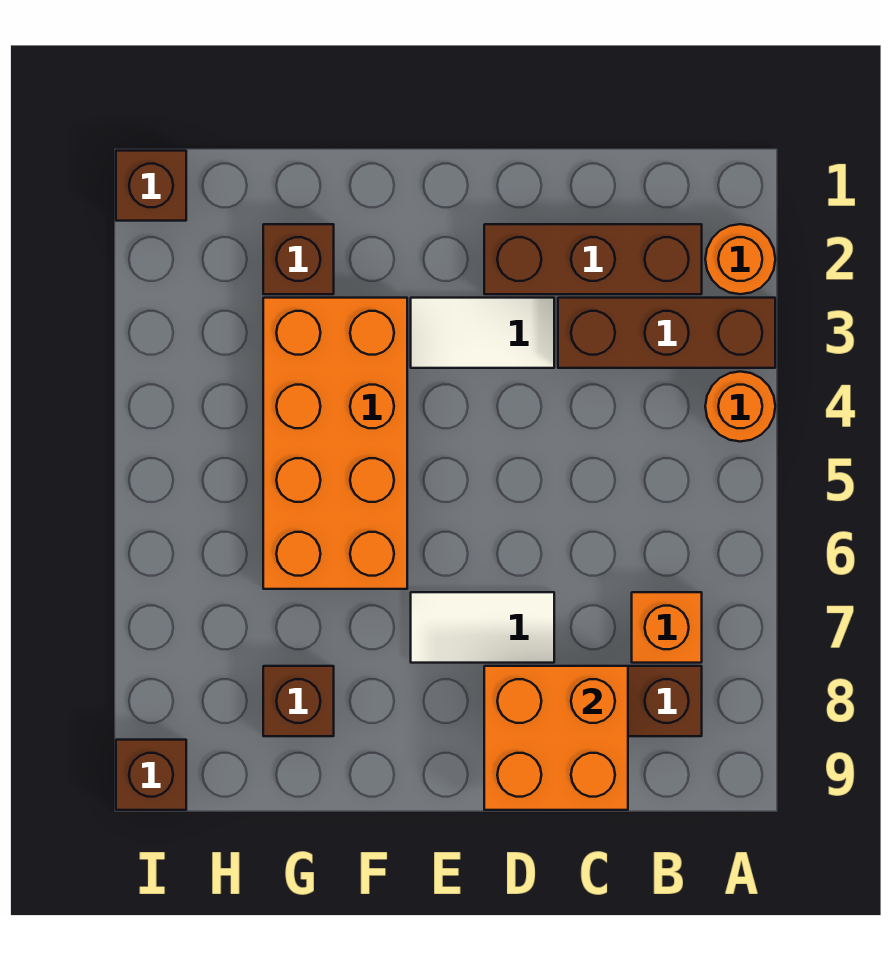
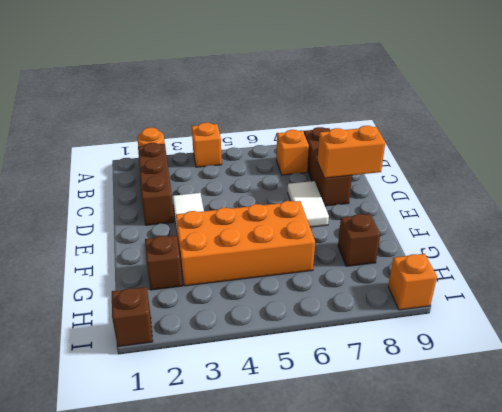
brown 1x3 brick [558,298,775,368] -> none
orange 1x1 round brick [705,372,775,442] -> orange 1x1 brick [192,123,222,167]
orange 2x2 brick [484,666,628,810] -> orange 1x2 brick [317,126,385,178]
brown 1x1 brick [116,740,186,810] -> orange 1x1 brick [388,254,437,310]

